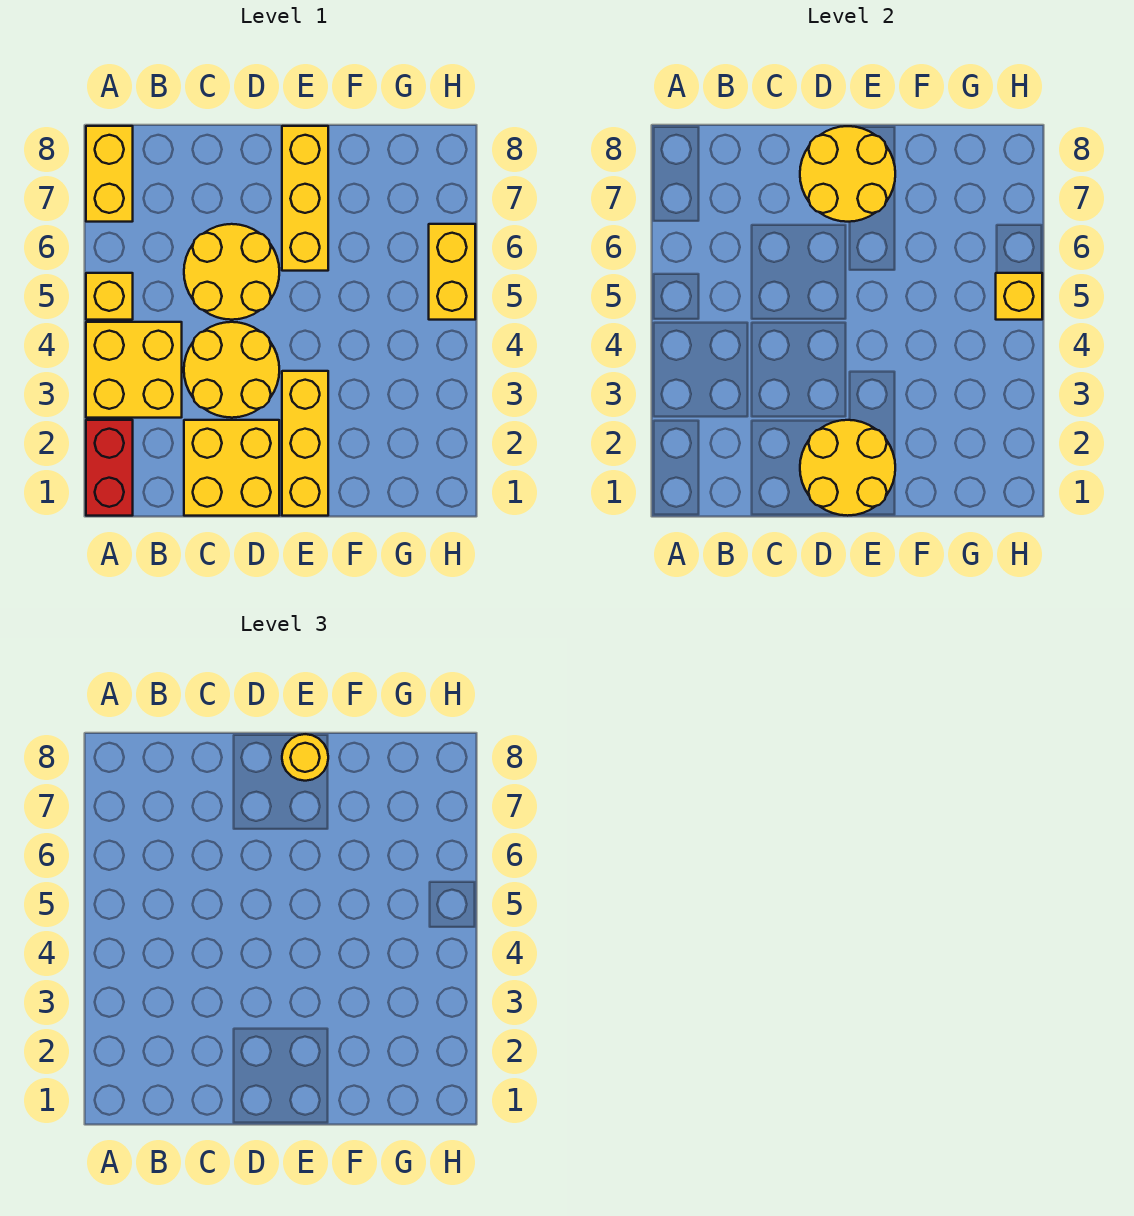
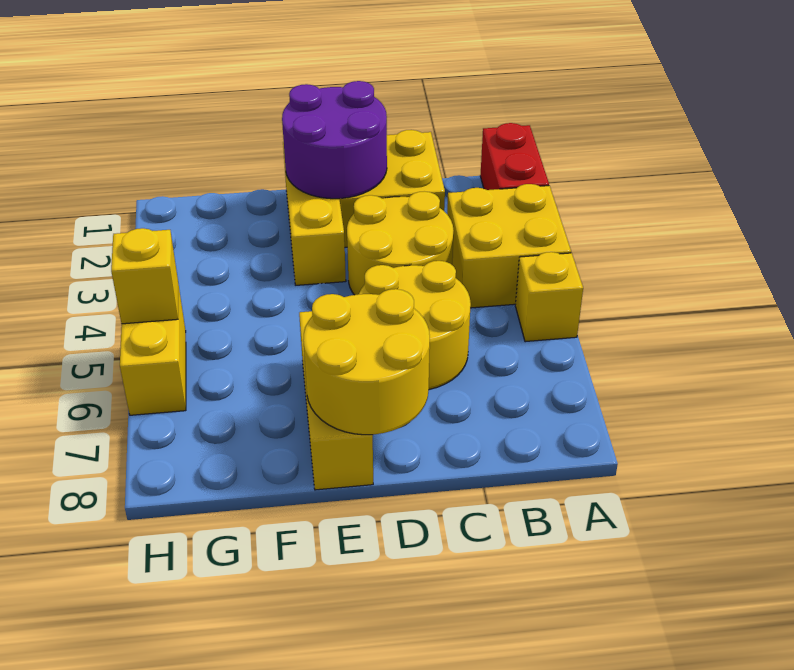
yellow 1x2 brick [86,126,133,222] -> none
yellow 2x2 round brick [800,420,895,516] -> purple 2x2 round brick [282,81,387,199]
yellow 1x1 round brick [282,734,328,781] -> none

